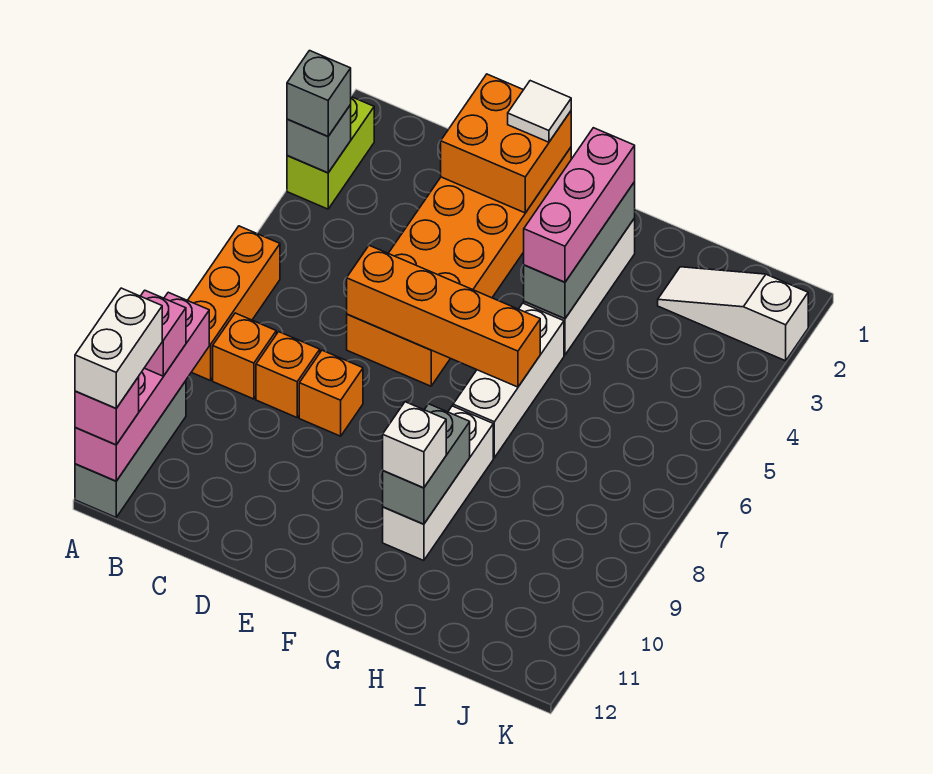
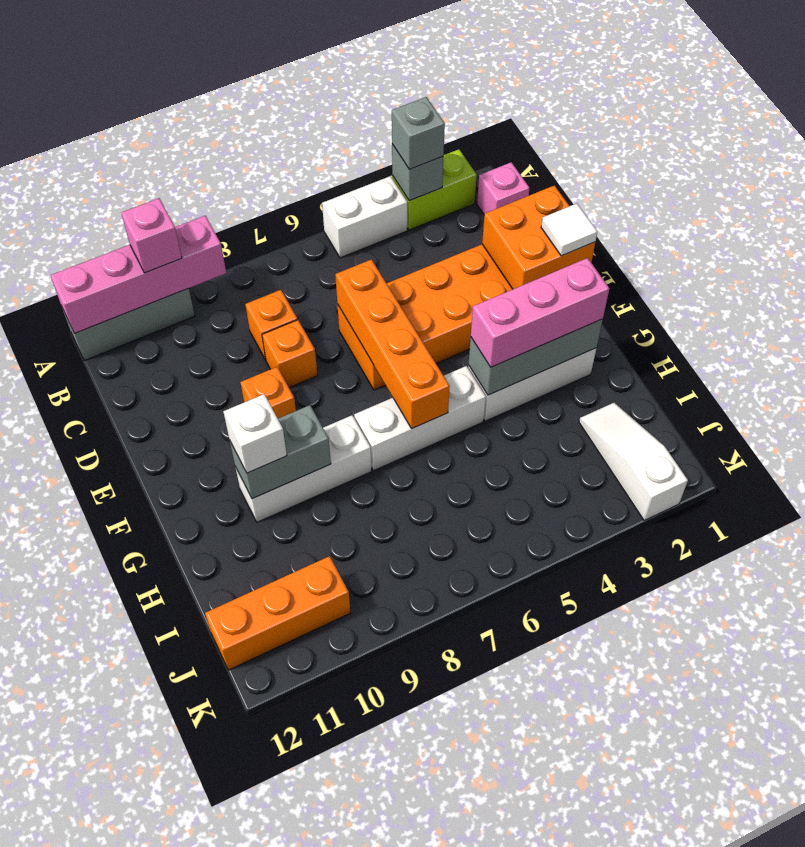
orange 1x3 brick [188,226,280,381] -> orange 1x3 brick moved to [205,556,350,670]
white 1x2 brick [75,288,162,408] -> white 1x2 brick moved to [322,176,407,258]
pink 1x1 brick [75,377,139,445] -> pink 1x1 brick moved to [477,162,529,215]
orange 1x1 brick [213,313,276,399] -> orange 1x1 brick moved to [240,367,296,418]

